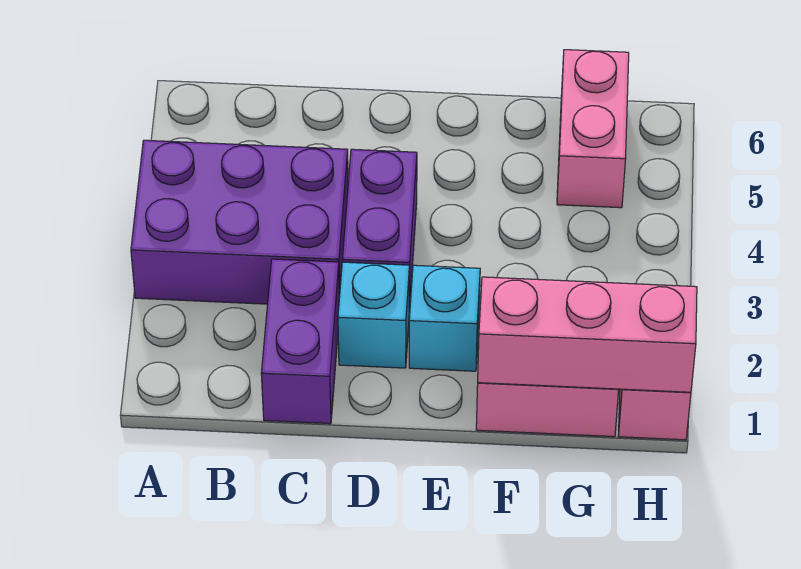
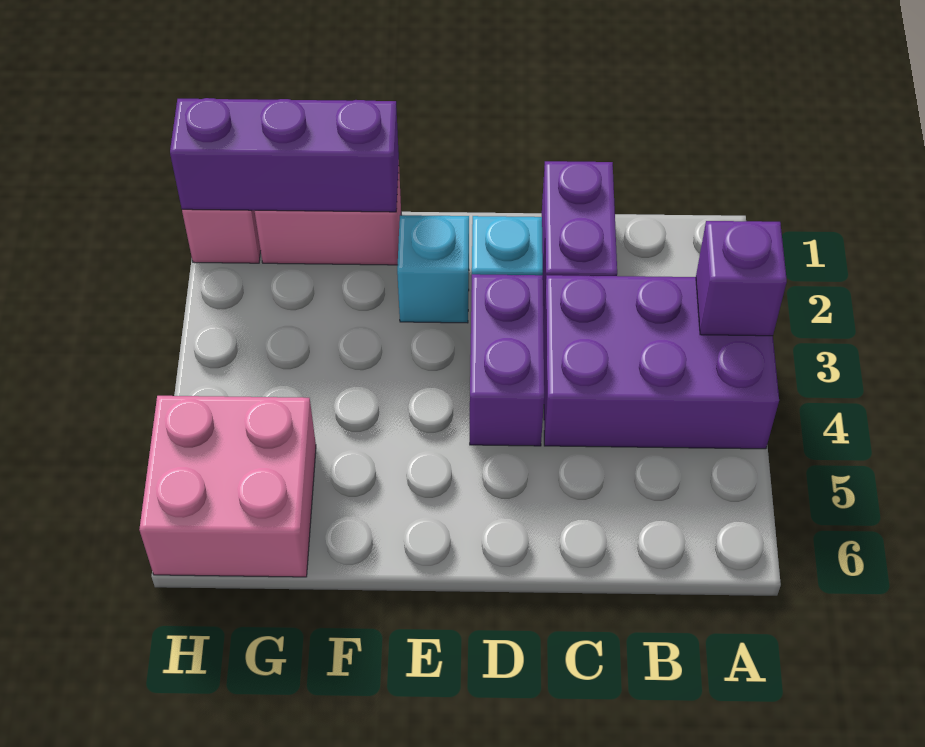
none -> purple 1x1 brick [696,221,787,336]
pink 1x3 brick [478,277,697,392] -> purple 1x3 brick [170,98,399,212]
pink 1x2 brick [557,50,629,208] -> pink 2x2 brick [139,396,316,577]

